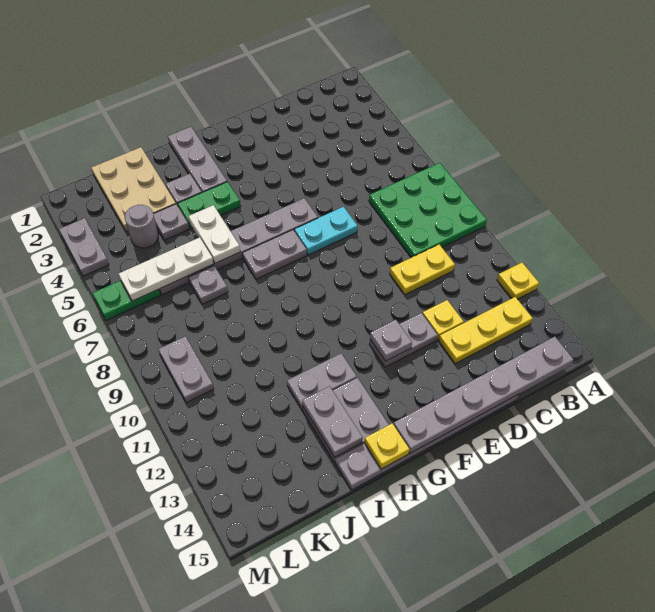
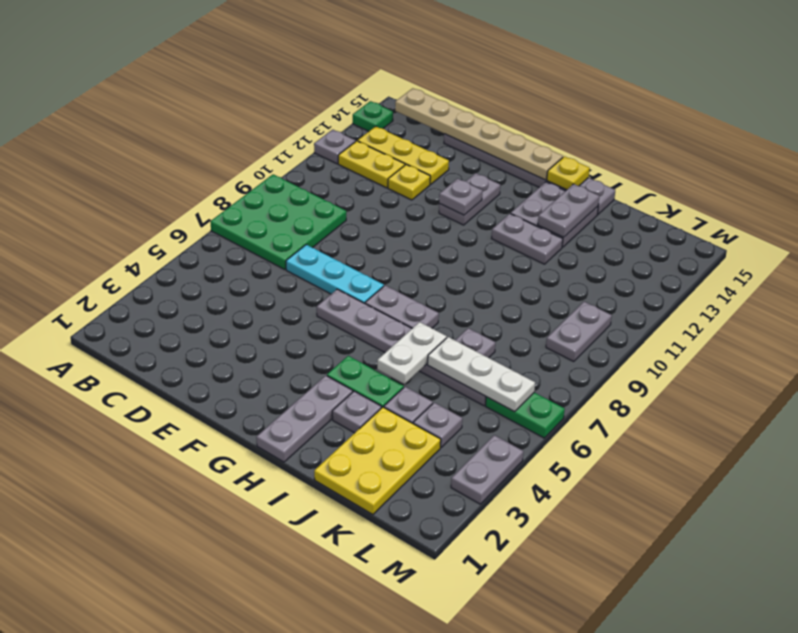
yellow 1x1 plate [497,263,539,299] -> grey 1x1 plate [314,130,356,164]
none -> green 1x1 plate [353,101,393,131]
grey 1x6 plate [393,337,573,453] -> tan 1x6 plate [395,88,563,180]
yellow 1x2 plate [390,245,455,295] -> yellow 1x2 plate moved to [338,141,405,188]
cyan 1x2 plate [294,207,358,255] -> cyan 1x3 plate [286,245,384,303]
grey 1x2 plate [369,313,438,367] -> grey 1x2 plate turned to [439,173,500,225]
tan 2x3 plate [91,147,176,232] -> yellow 2x3 plate [314,407,441,515]
grey 1x1 round brick [125,205,158,248] -> grey 1x1 plate [413,403,462,447]

